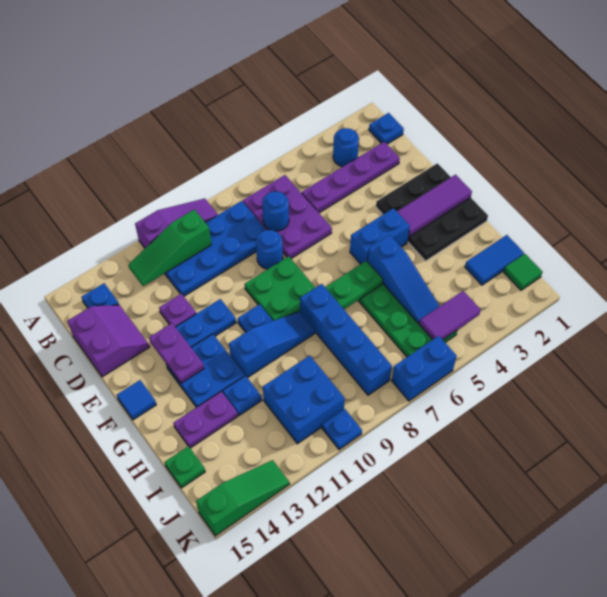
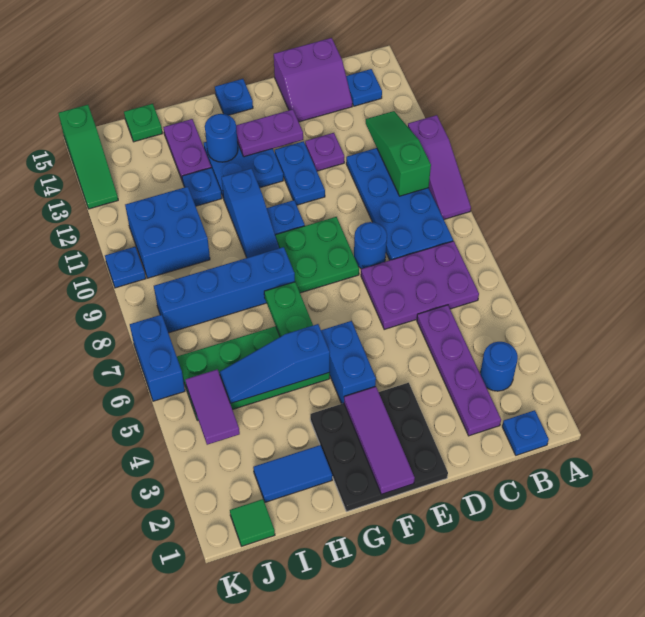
blue 1x1 round brick [262,191,289,231] -> blue 1x1 round brick moved to [205,114,238,162]
blue 1x1 tile [117,380,156,420] -> blue 1x1 plate [215,79,253,115]
blue 1x2 tile [465,235,524,285] -> blue 1x2 tile turned to [253,445,332,502]

